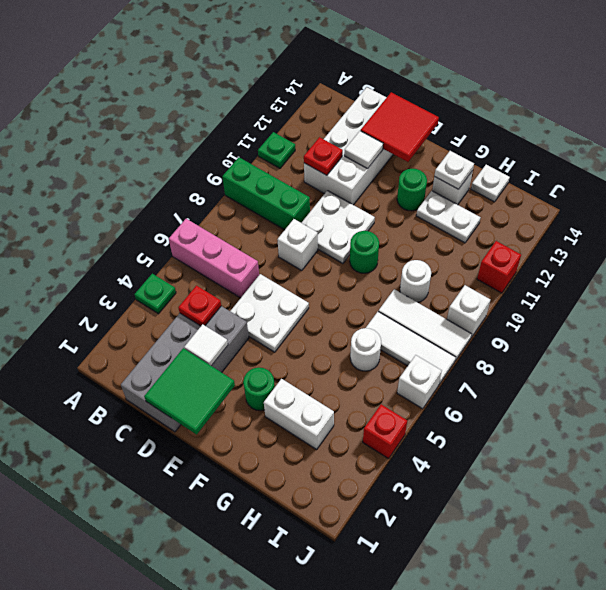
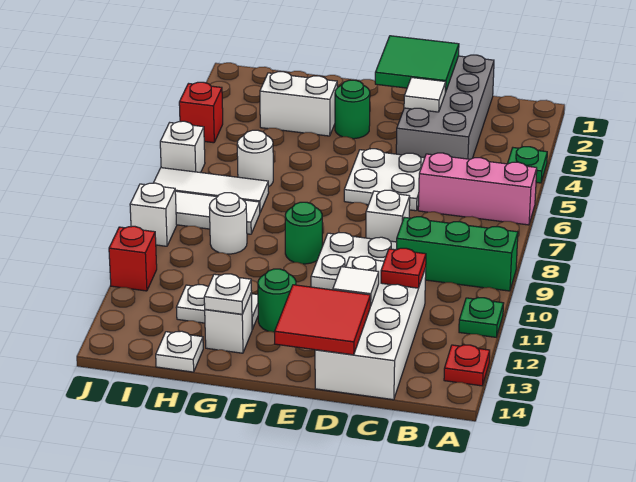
red 1x1 plate [178,286,221,326] -> red 1x1 plate moved to [444,345,490,386]

